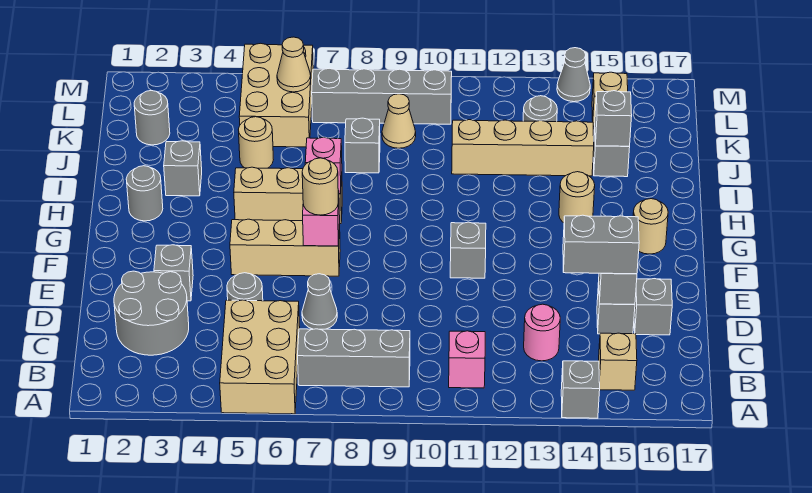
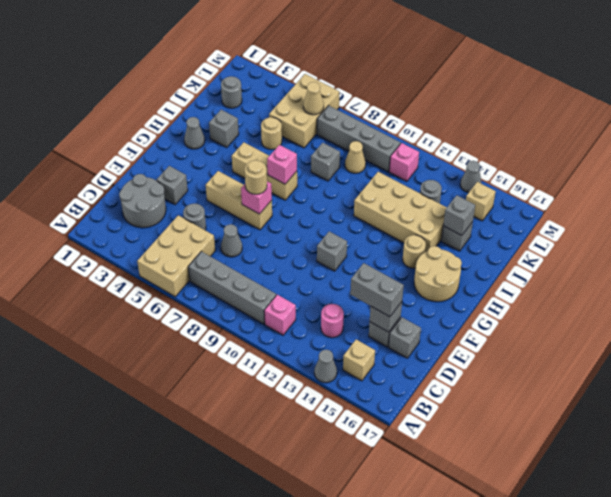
grey 1x1 brick [561,361,600,418] -> grey 1x1 cone [314,350,337,383]
grey 1x3 brick [298,329,410,387] -> grey 1x4 brick [188,252,276,324]
tan 1x1 round brick [633,199,668,254] -> tan 2x2 round brick [414,246,462,302]
grey 1x1 round brick [126,166,163,221] -> grey 1x1 cone [184,117,205,149]
tan 1x4 brick [452,120,594,176] -> tan 2x4 brick [354,172,447,252]
none -> pink 1x1 brick [389,143,419,181]

